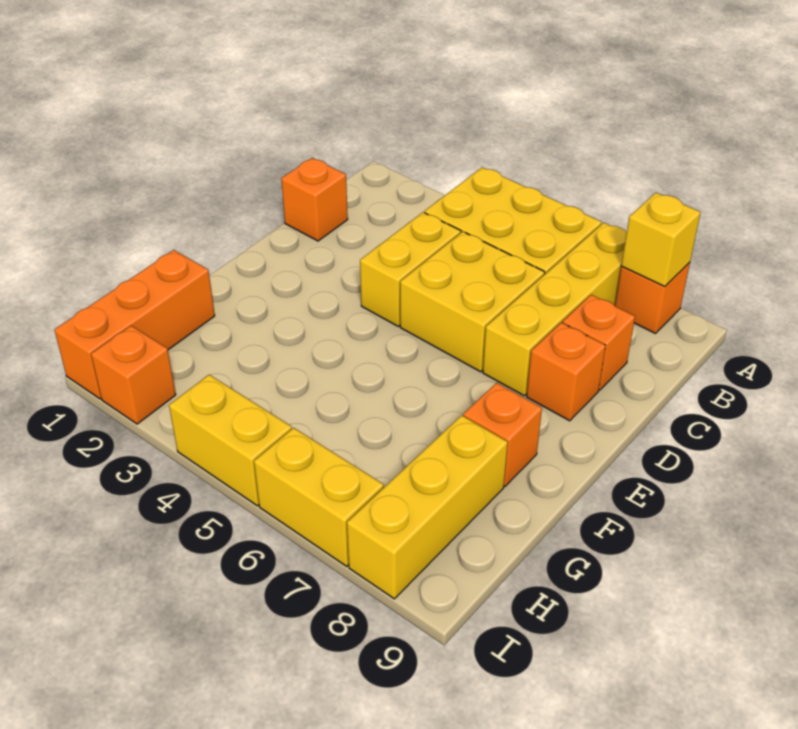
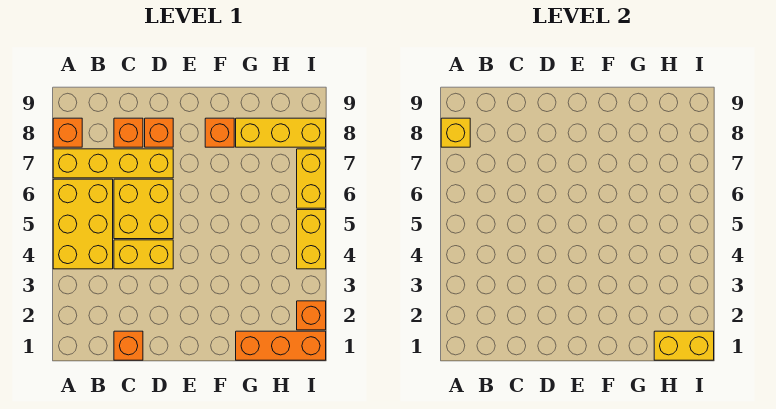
none -> yellow 1x2 brick [654,331,714,360]

